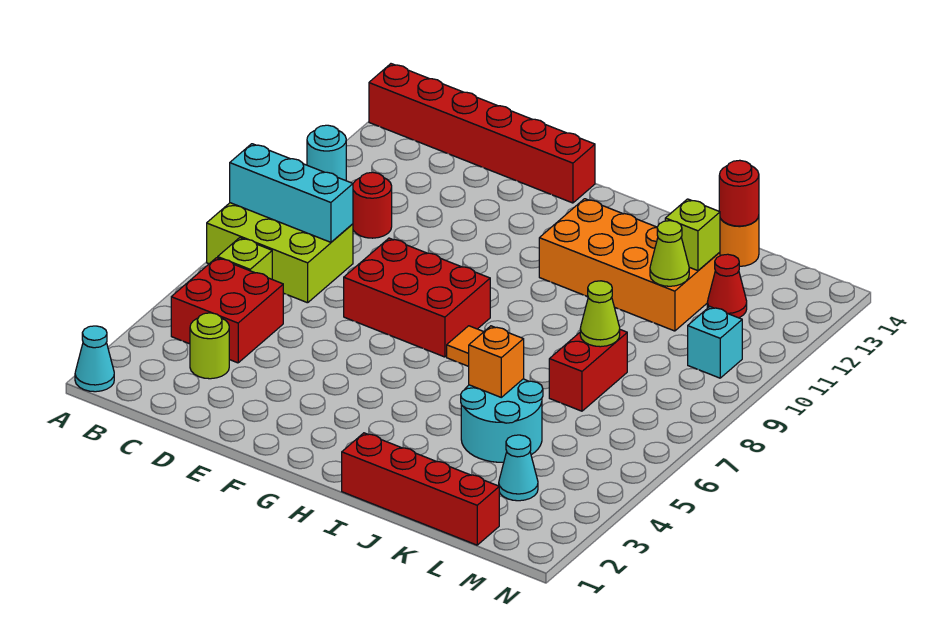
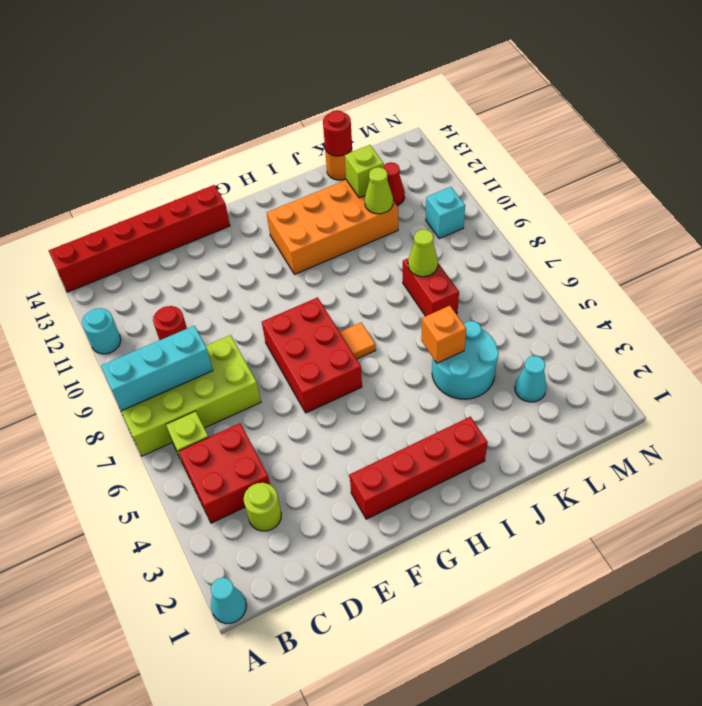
lime 2x3 brick [207,203,353,303] -> lime 2x4 brick [121,335,261,456]
red 2x3 brick [344,238,490,357] -> red 2x3 brick turned to [262,297,362,413]
red 1x4 brick [342,433,499,545] -> red 1x4 brick moved to [350,417,488,519]

